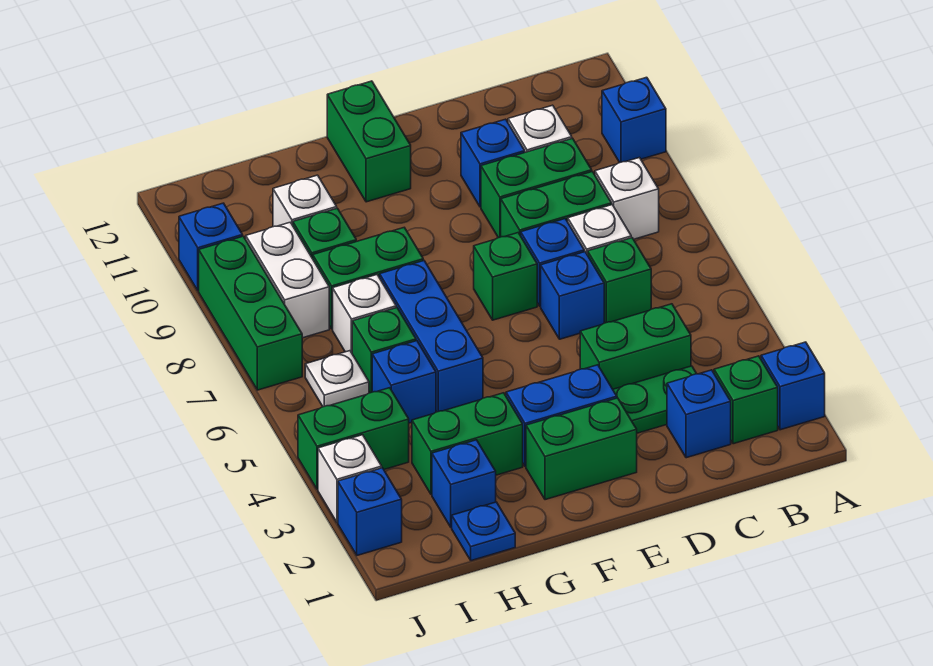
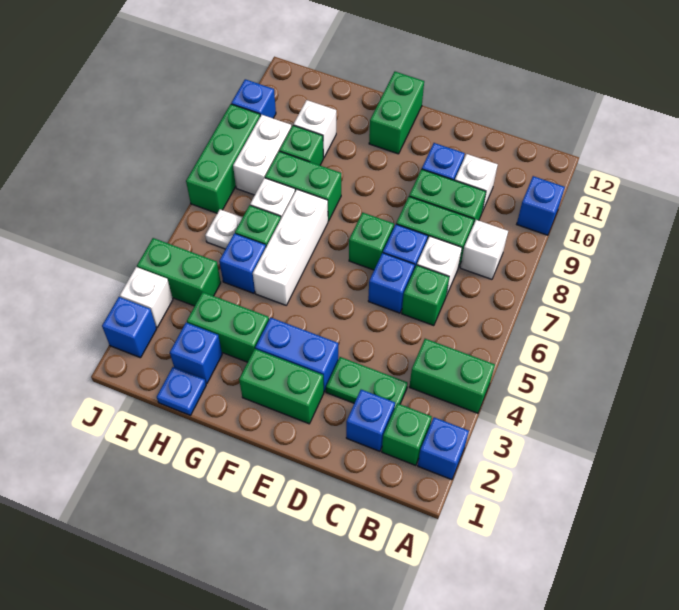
green 1x2 brick [580,304,691,389] -> green 1x2 brick moved to [409,339,495,413]
blue 1x3 brick [380,261,483,412] -> white 1x3 brick [253,189,328,305]

